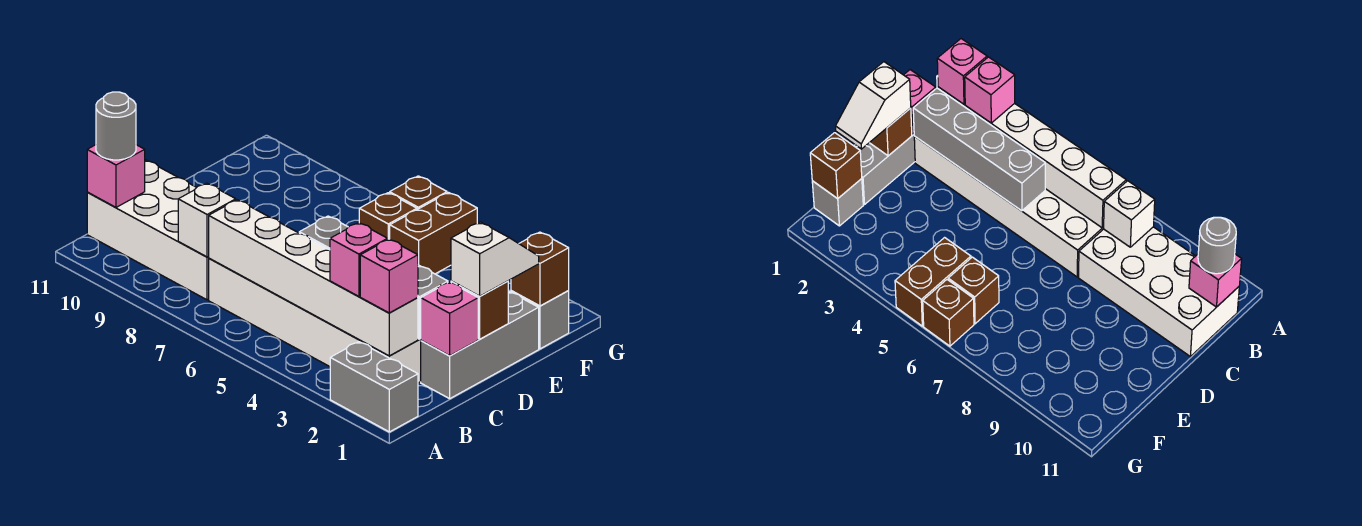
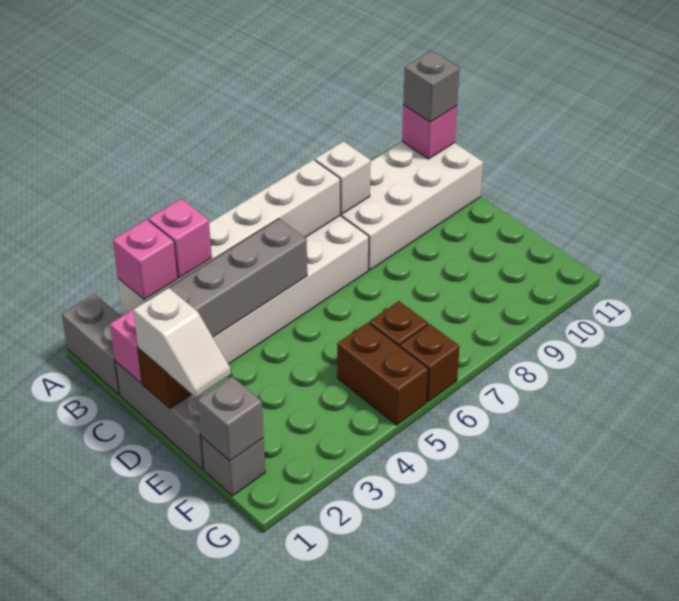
grey 1x2 brick [330,342,418,432] -> grey 1x2 brick turned to [62,294,121,394]
grey 1x1 round brick [96,92,136,160] -> grey 1x1 brick [403,51,460,122]
brown 1x1 brick [511,232,569,306] -> grey 1x1 brick [198,377,264,461]

